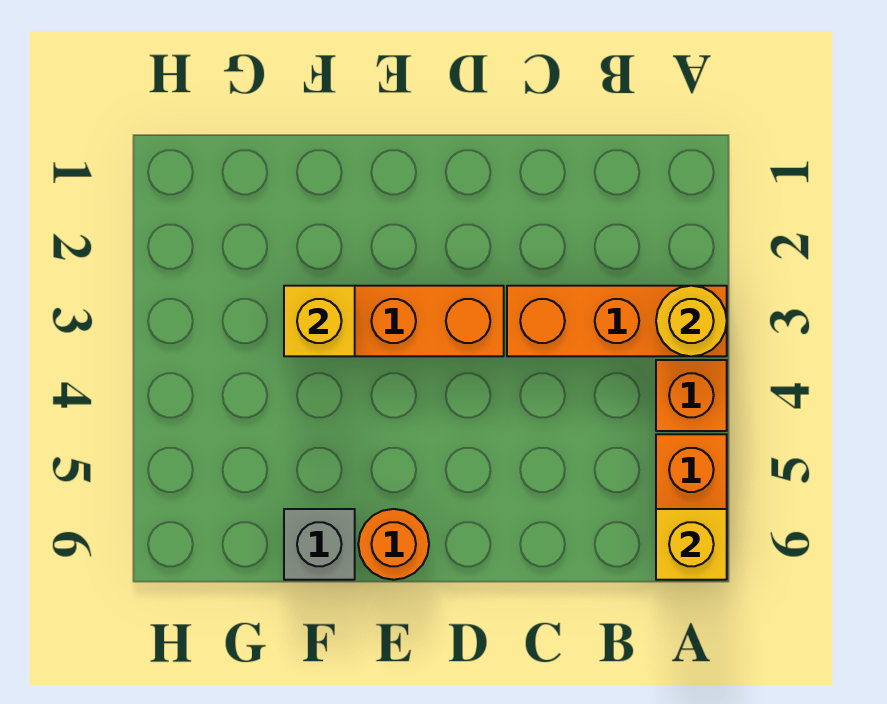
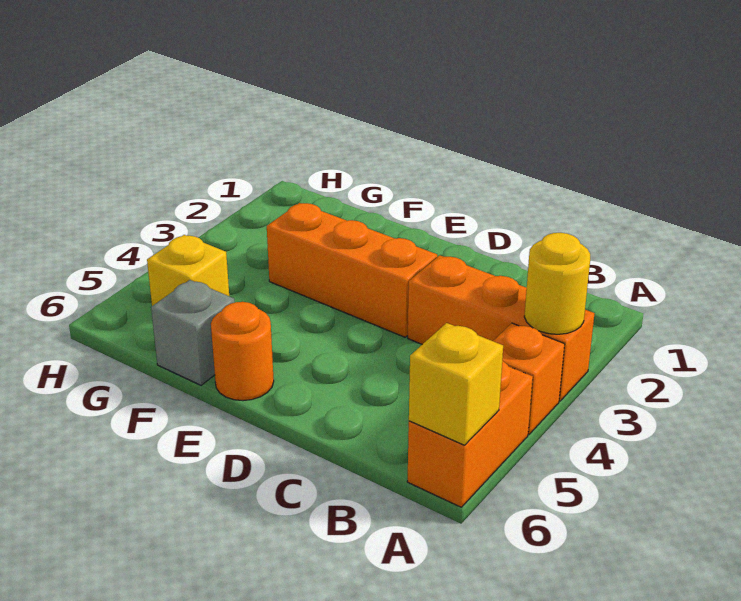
yellow 1x1 brick [284,286,355,356] -> yellow 1x1 brick moved to [147,235,229,306]

